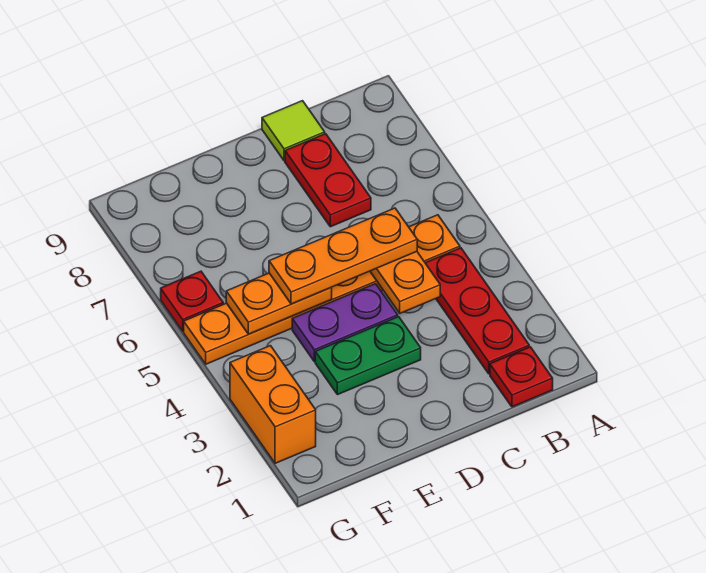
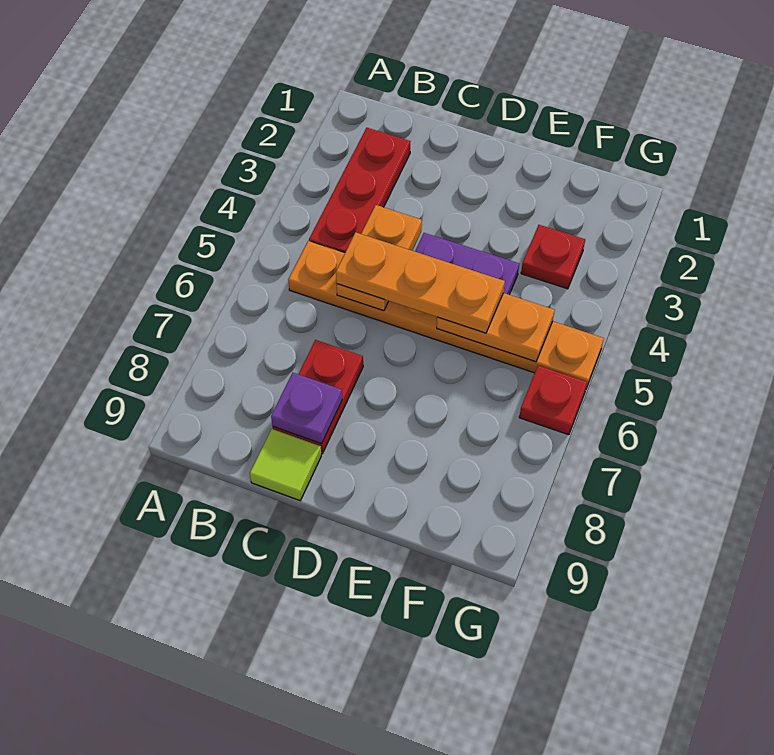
red 1x1 plate [490,347,553,407] -> red 1x1 plate moved to [521,225,585,289]
none -> purple 1x1 plate [271,373,342,444]
green 1x2 plate [315,317,421,395] -> none
orange 1x2 brick [230,346,316,463] -> none

